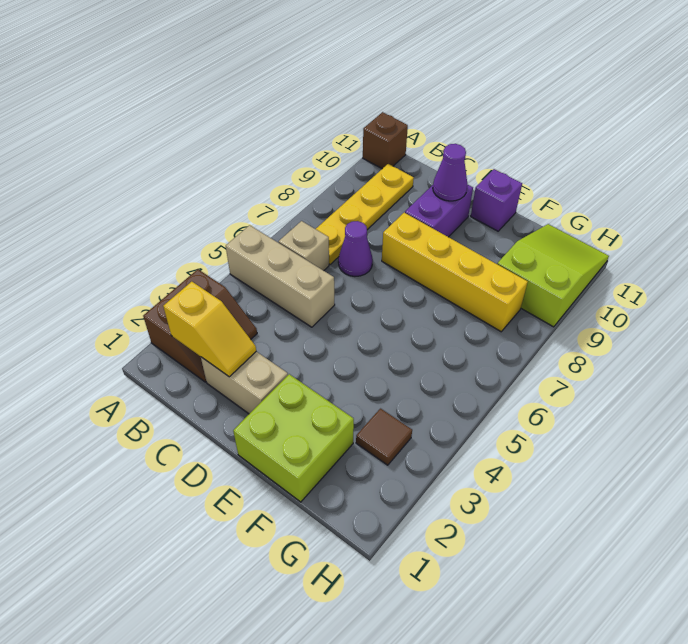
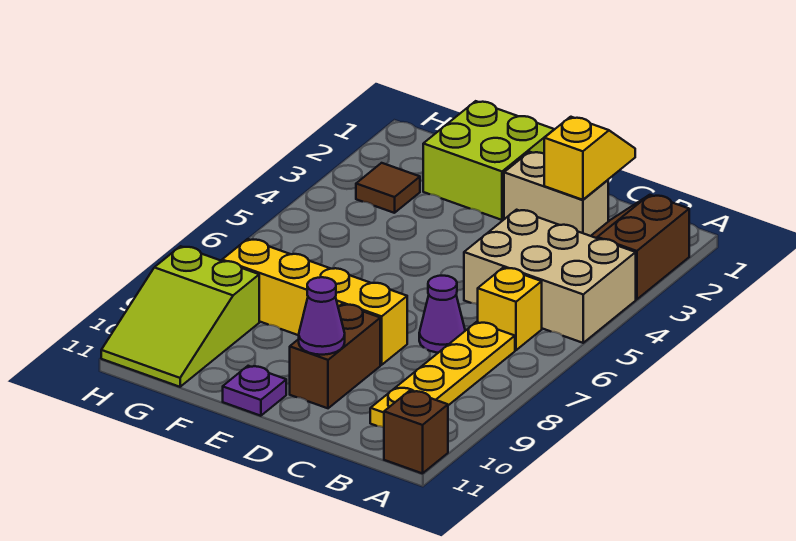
tan 1x3 brick [226,225,335,327] -> tan 2x3 brick [464,210,636,343]
yellow 1x2 slope [163,282,256,377] -> yellow 1x2 slope turned to [544,117,635,200]
tan 1x1 brick [279,221,329,271] -> yellow 1x1 brick [478,268,542,350]
purple 1x2 brick [405,184,473,237] -> brown 1x2 brick [290,304,380,408]
purple 1x1 brick [471,169,522,231] -> purple 1x1 plate [223,366,286,416]

